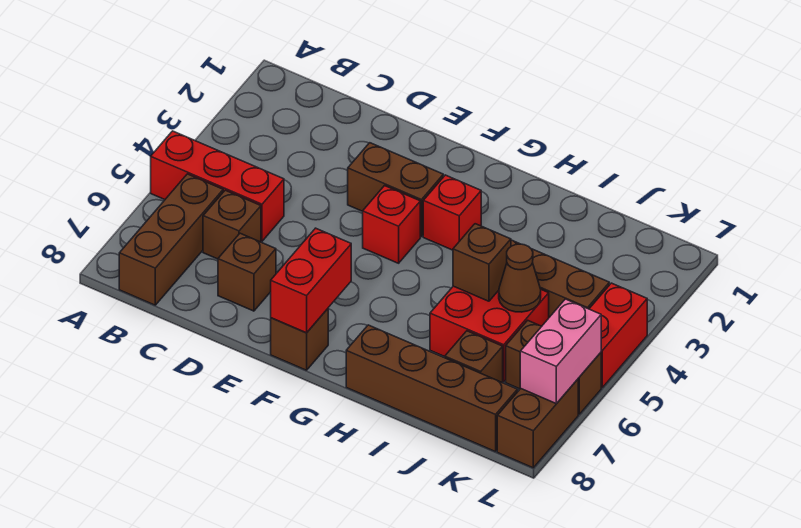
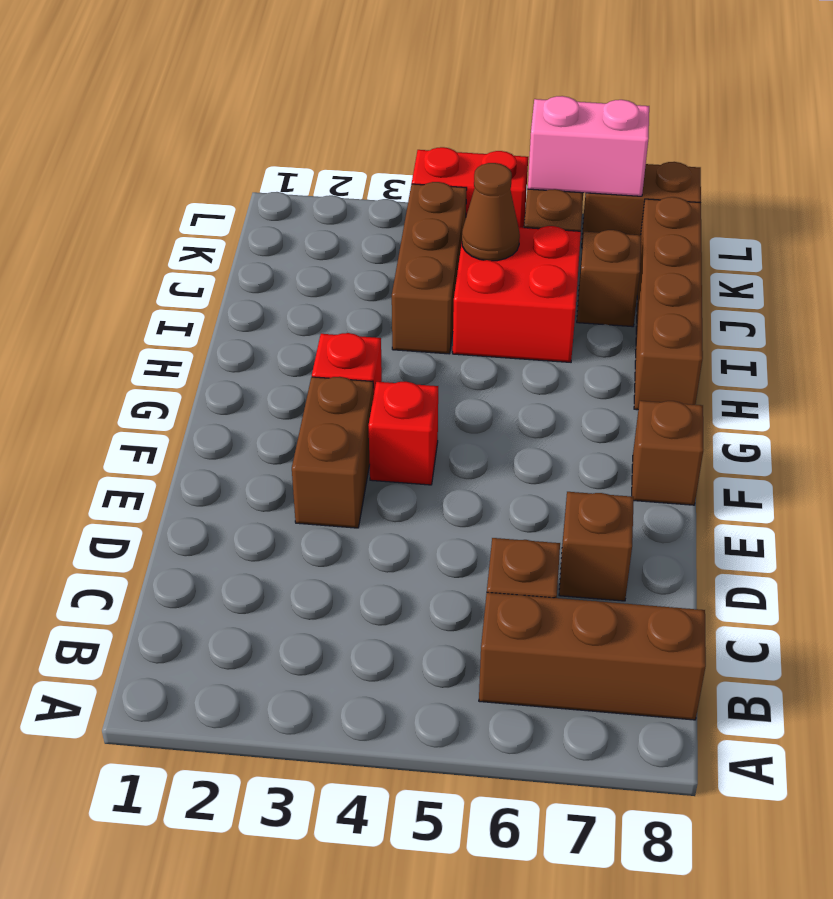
red 1x3 brick [151,131,284,241] -> none
red 1x2 brick [271,228,351,333] -> none
brown 1x1 brick [453,224,511,301] -> none

